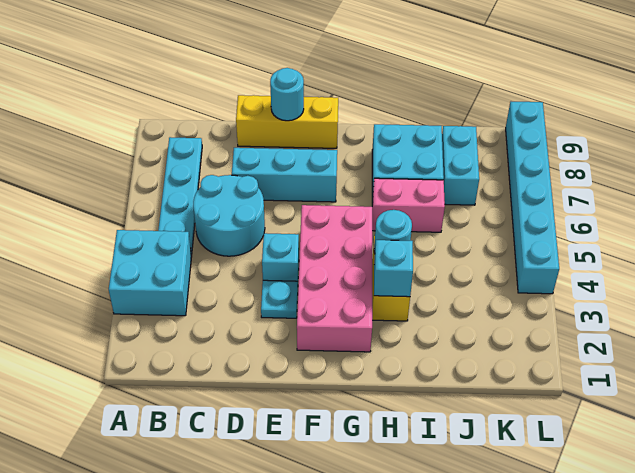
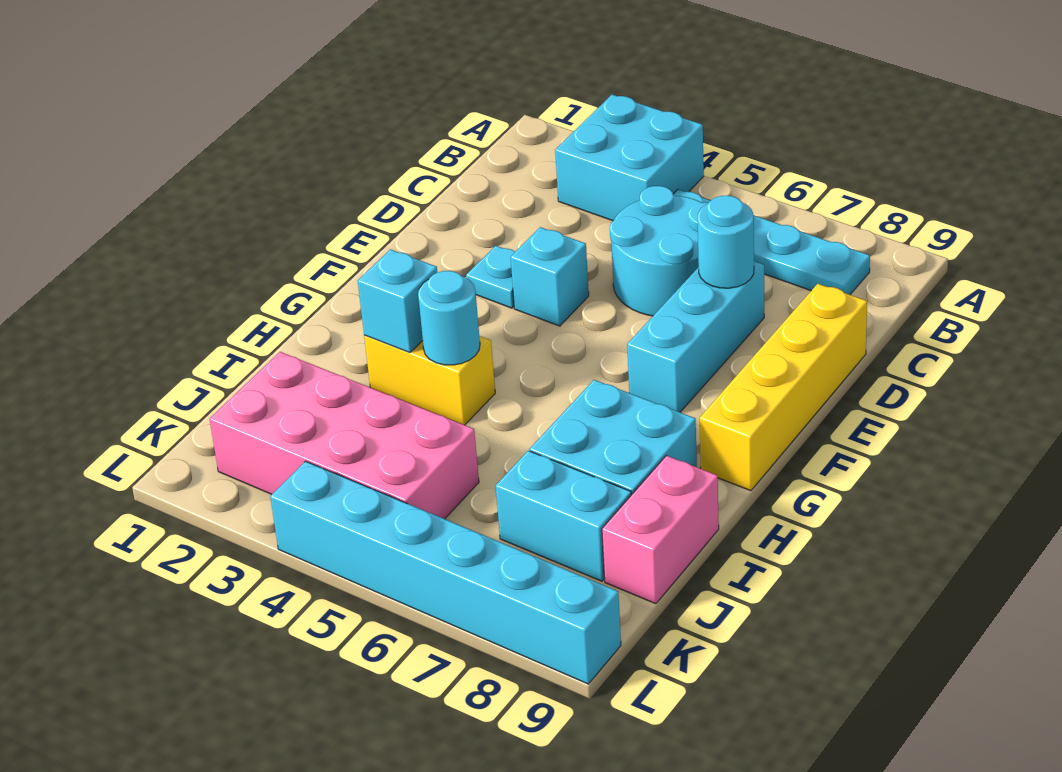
yellow 1x3 brick [236,95,338,148] -> yellow 1x4 brick [700,284,867,491]
cyan 1x1 round brick [270,68,304,121] -> cyan 1x1 round brick moved to [698,196,754,288]
pink 2x4 brick [297,205,372,352] -> pink 2x4 brick moved to [210,352,479,519]
pink 1x2 brick [372,178,445,232] -> pink 1x2 brick moved to [602,456,719,604]

